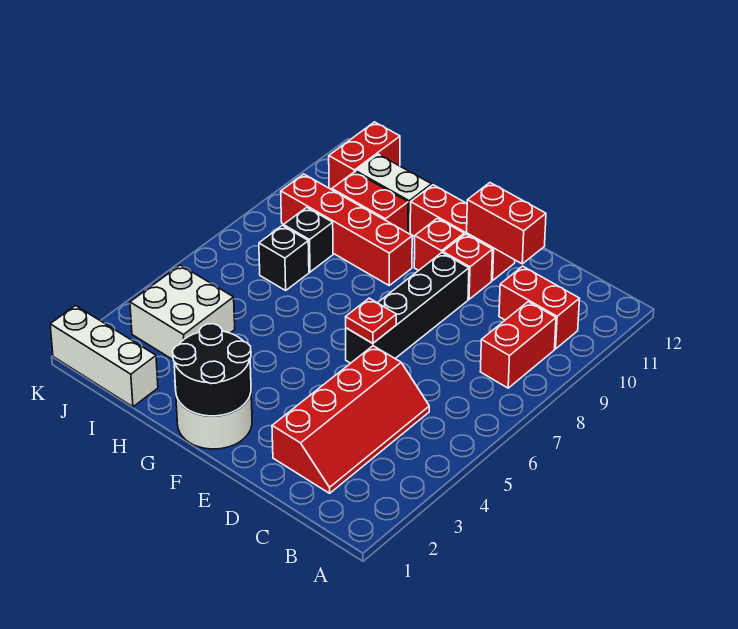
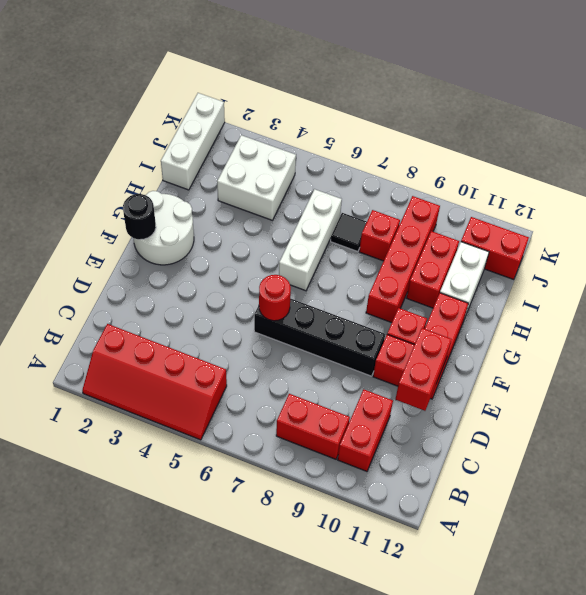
red 2x4 slope [272,346,429,493] -> red 2x4 slope moved to [82,324,227,440]
red 1x1 plate [346,298,396,343] -> red 1x1 round brick [259,275,291,321]
black 2x2 round brick [173,324,251,416] -> black 1x1 round brick [123,194,156,240]
none -> white 1x3 brick [279,189,342,291]
black 1x1 brick [259,226,309,290] -> black 1x1 tile [331,213,367,252]
black 1x1 brick [284,207,333,272] -> red 1x1 brick [359,210,400,261]

